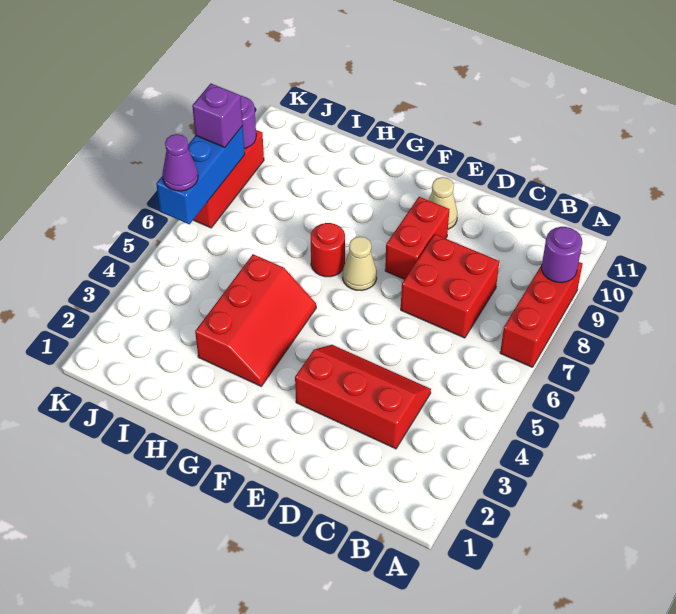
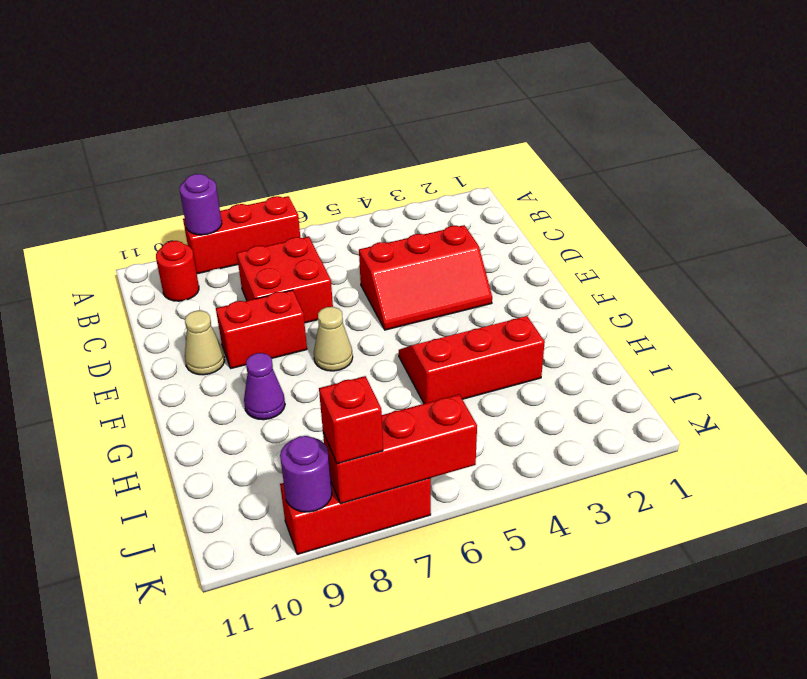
red 2x3 slope [295,345,431,449] -> red 2x3 slope turned to [359,225,492,330]
red 1x1 round brick [311,223,345,277] -> red 1x1 round brick moved to [156,241,199,301]
blue 1x3 brick [156,126,245,224] -> red 1x3 brick [323,394,477,504]
purple 1x1 cone [162,134,198,191] -> purple 1x1 cone moved to [244,353,285,420]
purple 1x1 brick [192,84,243,147] -> red 1x1 brick [319,376,383,464]

